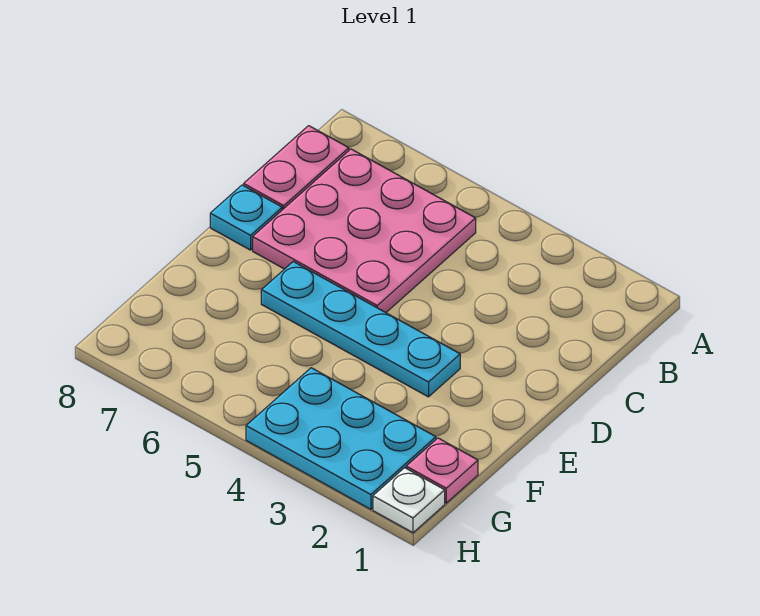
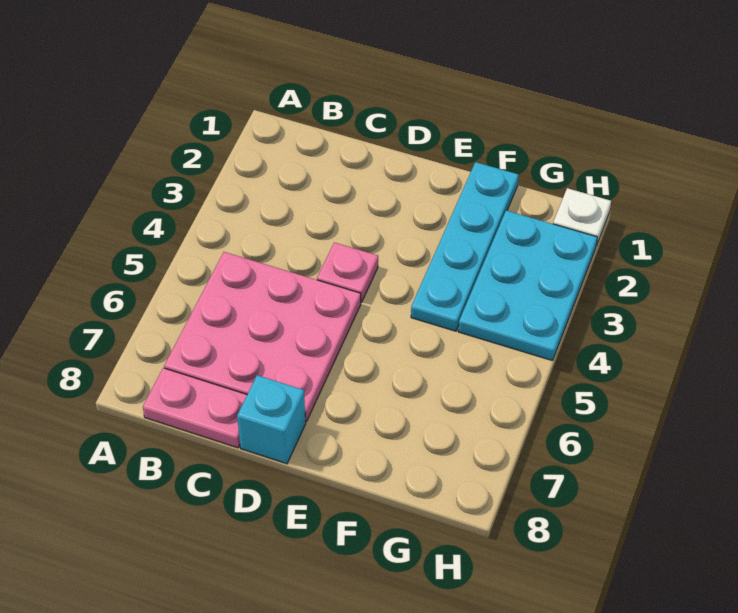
cyan 1x1 plate [210,185,282,250] -> cyan 1x1 brick [237,375,306,464]
cyan 1x4 plate [261,262,460,397] -> cyan 1x4 plate moved to [411,162,519,331]
pink 1x1 plate [406,438,478,503] -> pink 1x1 plate moved to [317,242,378,303]

